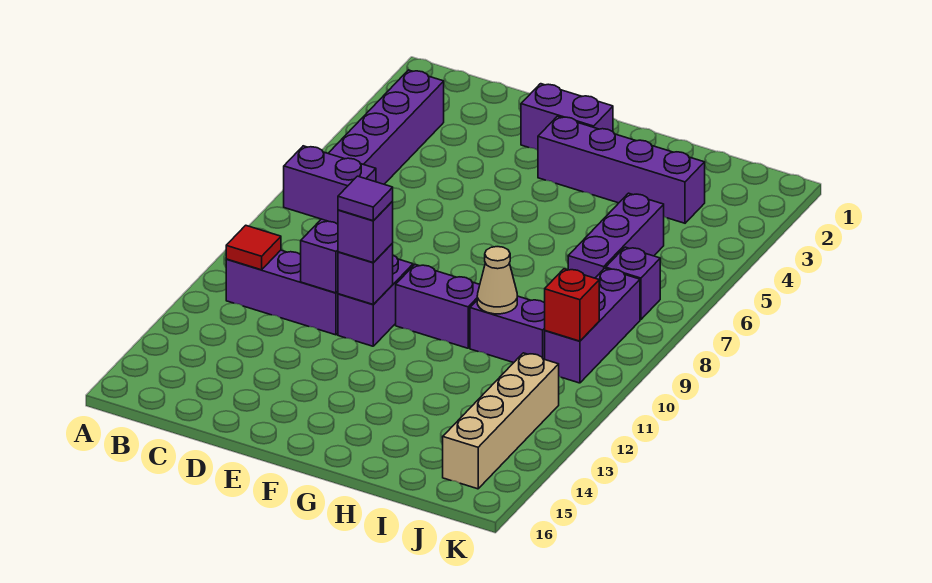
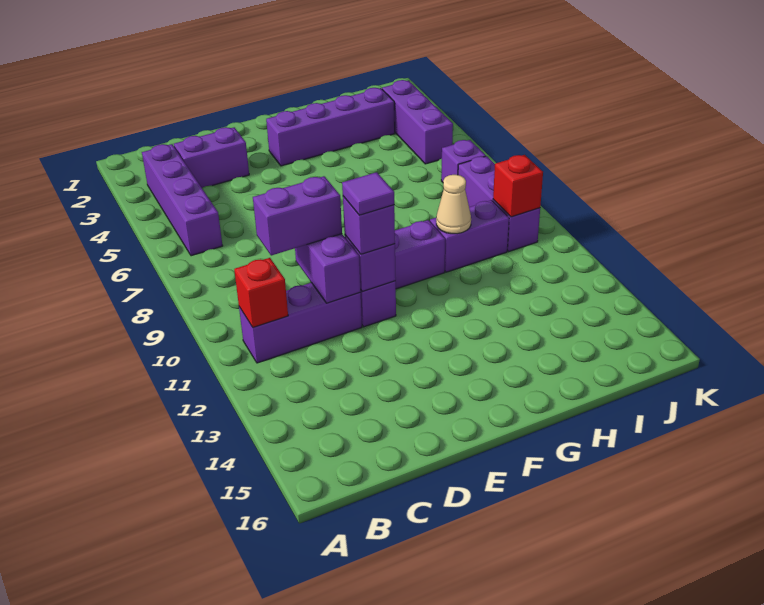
red 1x1 tile [226,225,281,270] -> red 1x1 brick [234,258,288,328]
purple 1x2 brick [521,84,613,150] -> purple 1x2 brick moved to [174,127,249,188]
purple 1x3 brick [568,193,664,278] -> purple 1x3 brick moved to [382,80,453,164]
tan 1x4 brick [443,353,559,489] -> none

